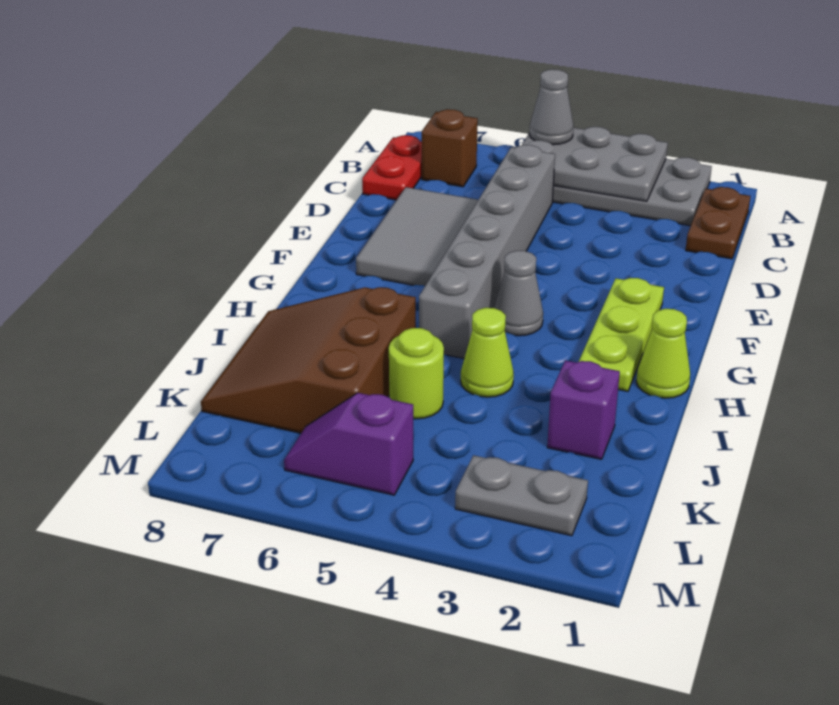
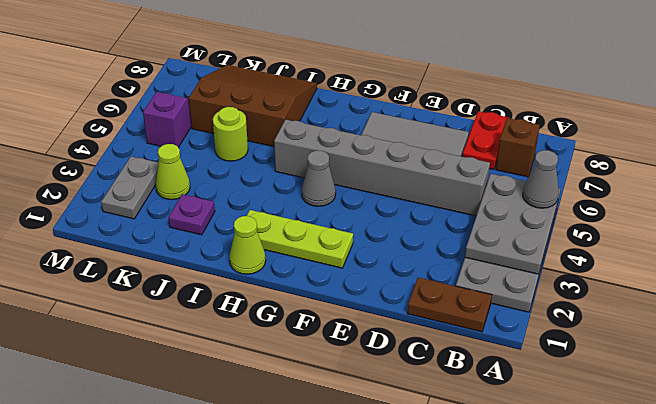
red 1x2 plate [362,135,422,200] -> red 1x2 plate turned to [462,111,509,170]
lime 1x1 cone [461,308,514,397] -> lime 1x1 cone moved to [156,144,190,200]
purple 1x1 brick [547,360,620,459] -> purple 1x1 plate [168,194,215,235]

